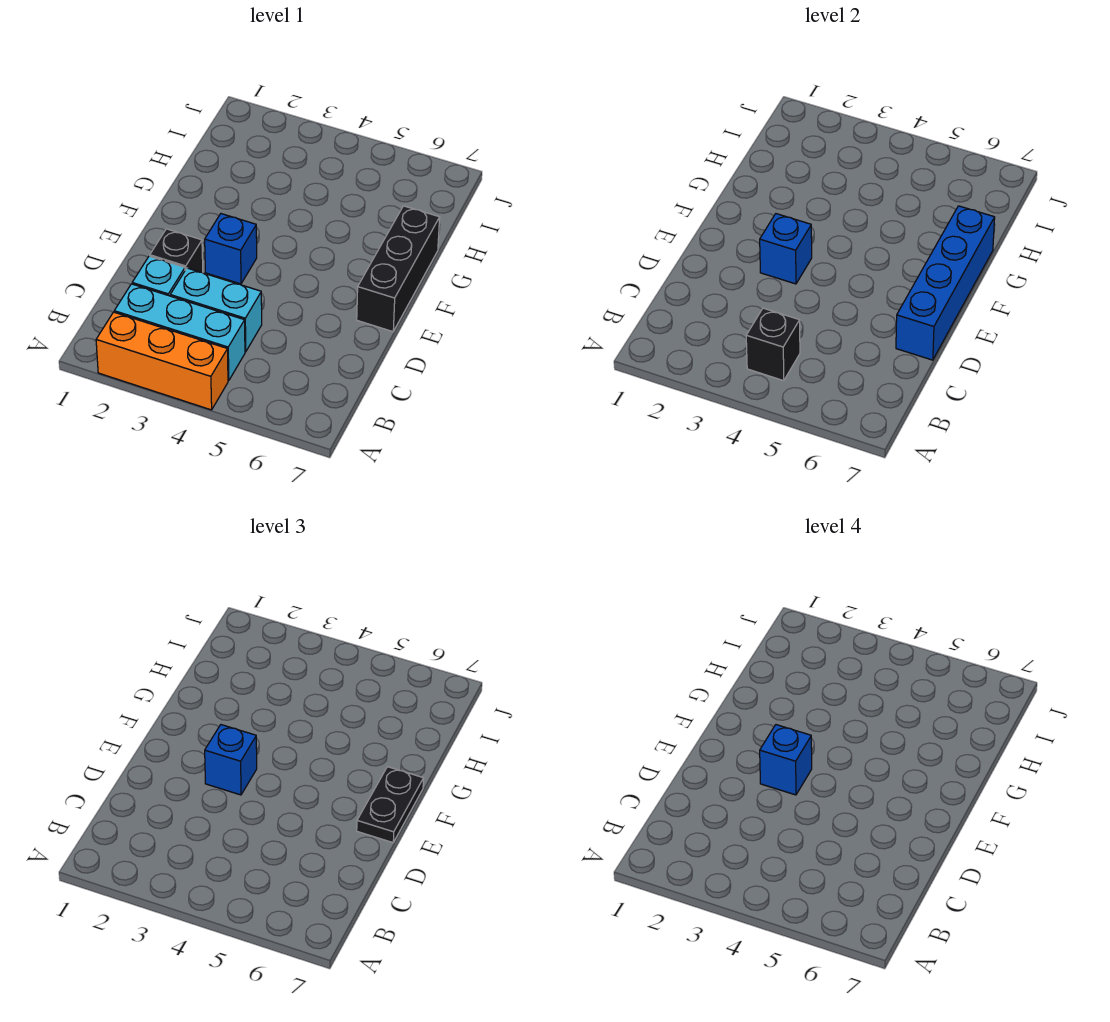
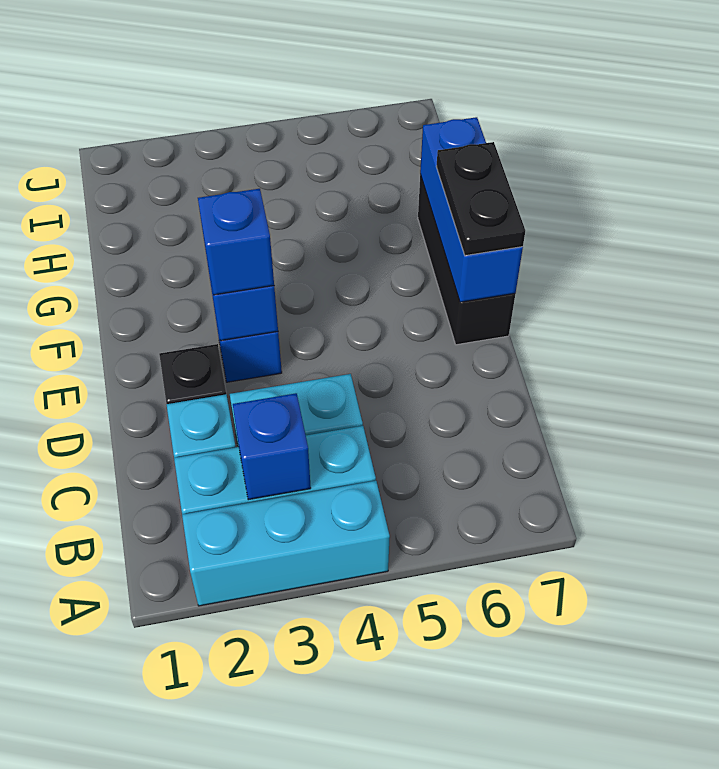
orange 1x3 brick [96,312,228,410] -> cyan 1x3 brick [182,481,390,606]
black 1x1 brick [746,308,800,381] -> none
blue 1x4 brick [896,206,995,360] -> blue 1x3 brick [420,117,523,302]
blue 1x1 brick [760,725,812,795] -> blue 1x1 brick moved to [233,393,311,500]

